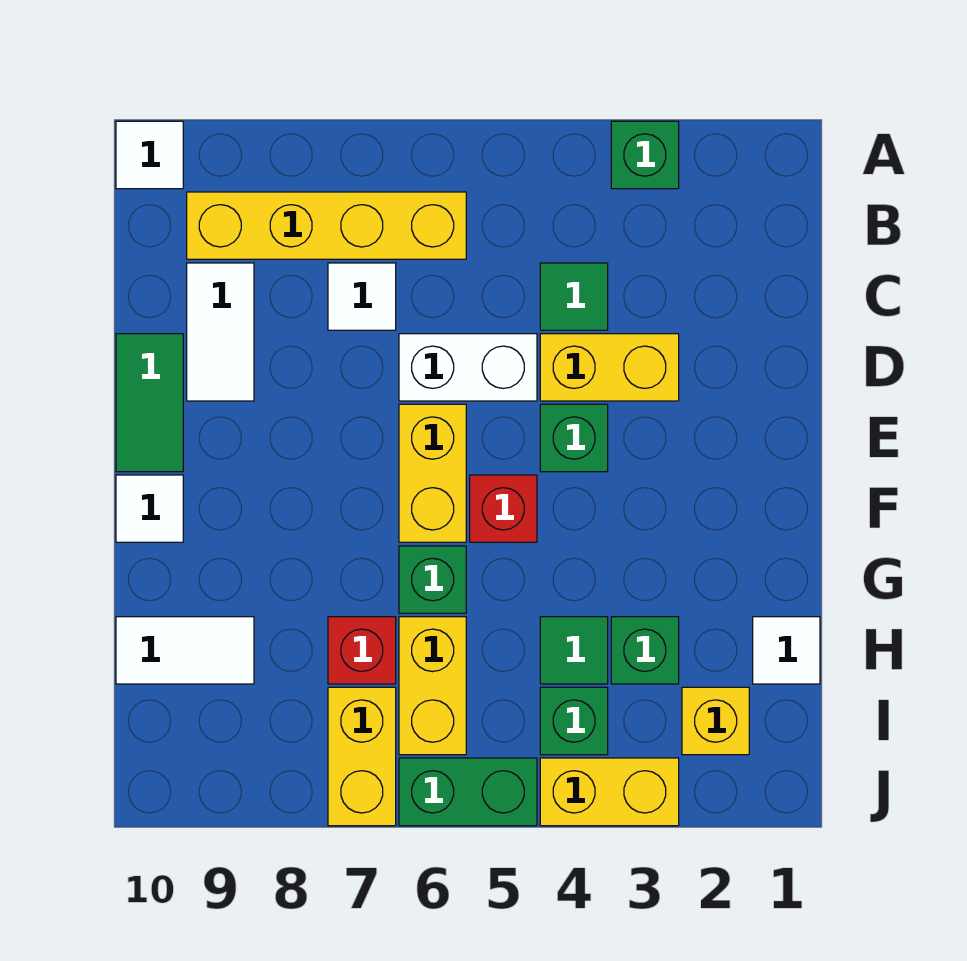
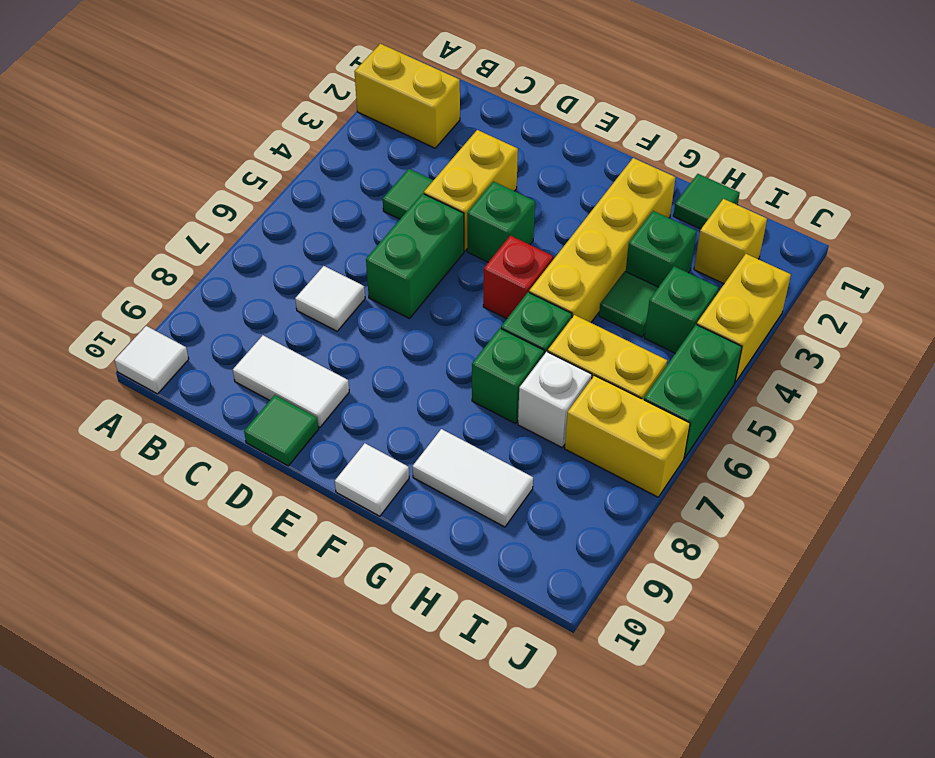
green 1x1 brick [611,121,679,189] -> green 1x1 brick moved to [472,328,544,424]
yellow 1x4 brick [187,192,466,259] -> yellow 1x4 brick moved to [529,158,675,323]
white 1x2 brick [399,334,537,401] -> green 1x2 brick [366,193,464,319]
green 1x2 tile [116,334,183,472] -> green 1x1 tile [244,395,319,466]
yellow 1x2 brick [399,404,466,542] -> yellow 1x2 brick moved to [354,44,460,148]
white 1x1 tile [753,617,820,684] -> green 1x1 tile [673,174,740,229]
red 1x1 brick [328,617,396,684] -> white 1x1 brick [518,352,592,447]
white 1x2 tile [116,617,254,684] -> white 1x2 tile turned to [412,429,533,527]

